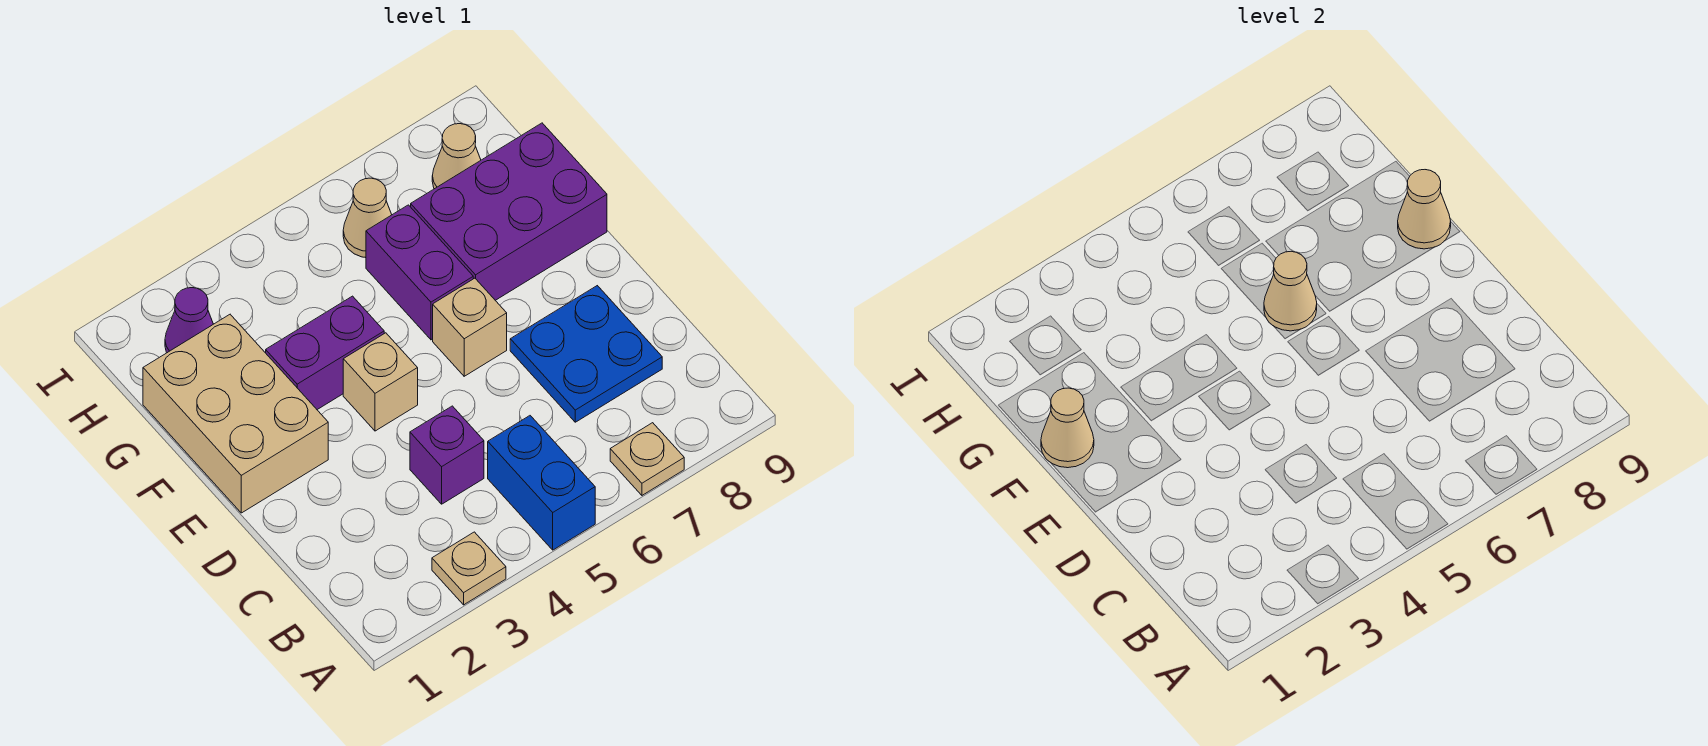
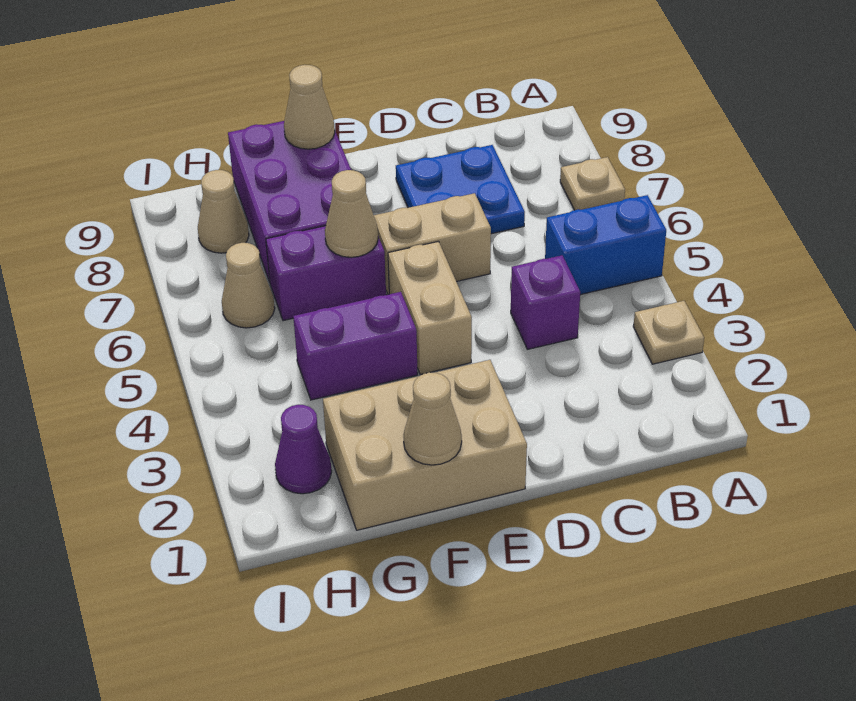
tan 1x1 brick [343,333,418,431] -> tan 1x2 brick [388,241,472,375]
tan 1x1 brick [433,278,507,376] -> tan 1x2 brick [374,193,491,294]
purple 1x2 brick [266,296,384,410] -> purple 1x2 brick turned to [293,292,418,400]

